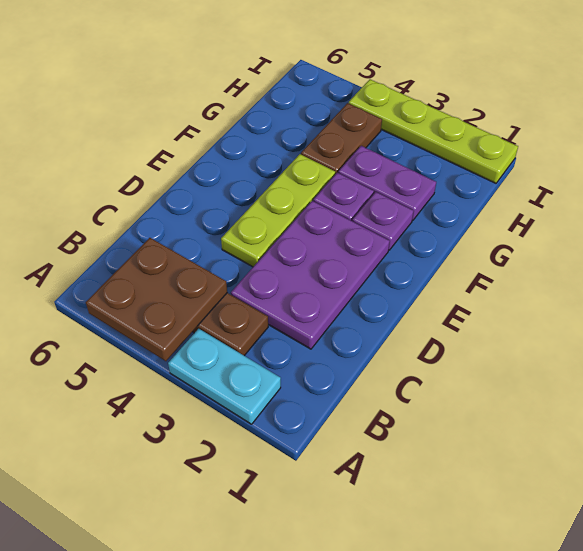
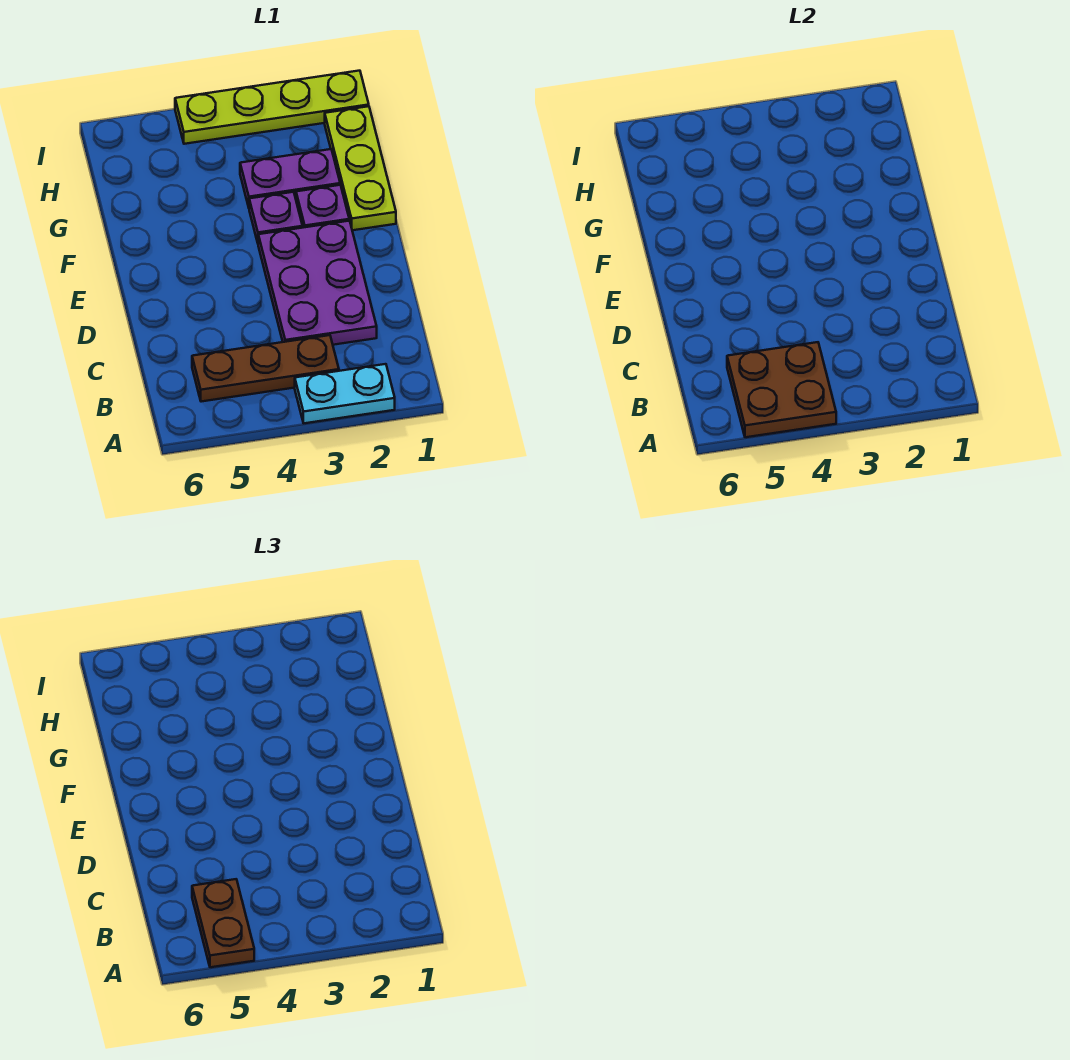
lime 1x3 plate [221,154,335,267] -> lime 1x3 plate moved to [325,106,396,230]
brown 1x2 plate [301,103,382,174] -> brown 1x2 plate moved to [192,879,254,967]

